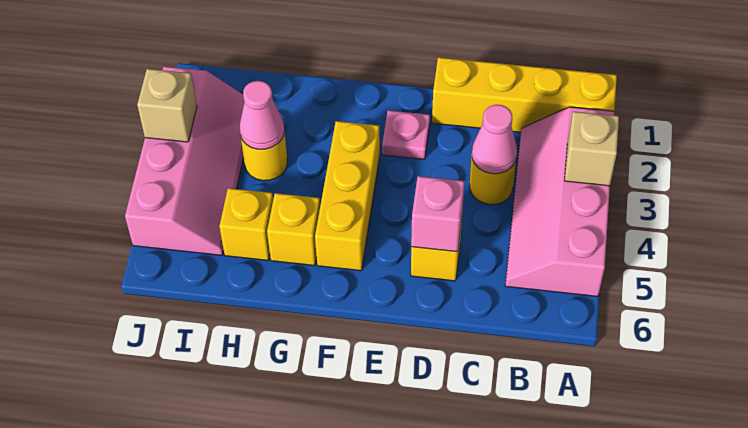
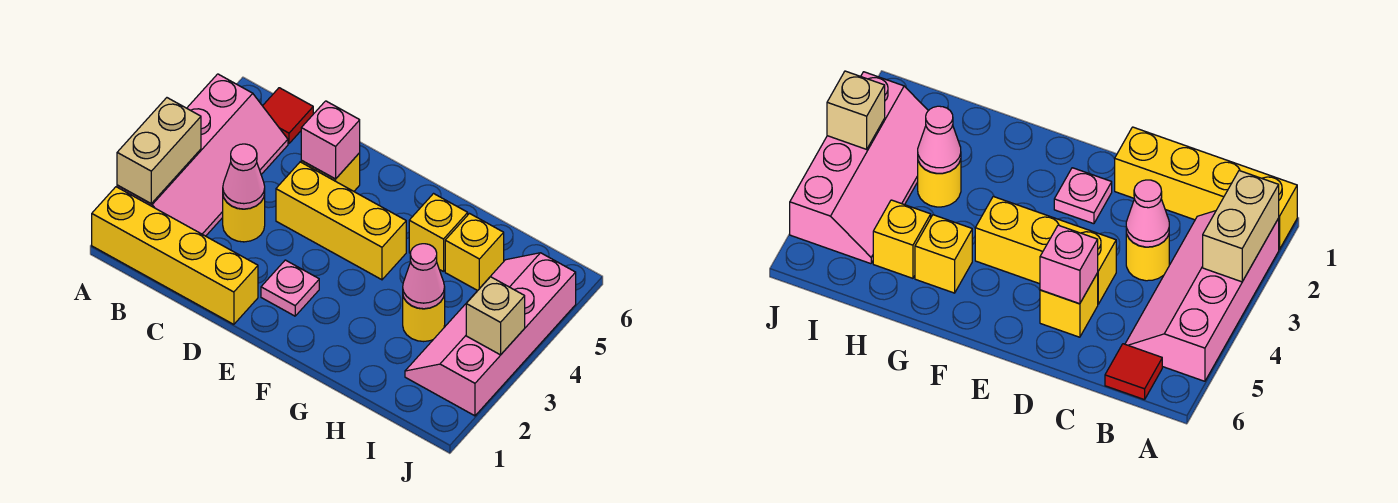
tan 1x1 brick [565,111,619,186] -> tan 1x2 brick [117,98,201,204]
none -> red 1x1 tile [263,88,313,144]
yellow 1x3 brick [315,121,380,271] -> yellow 1x3 brick turned to [276,162,406,280]

